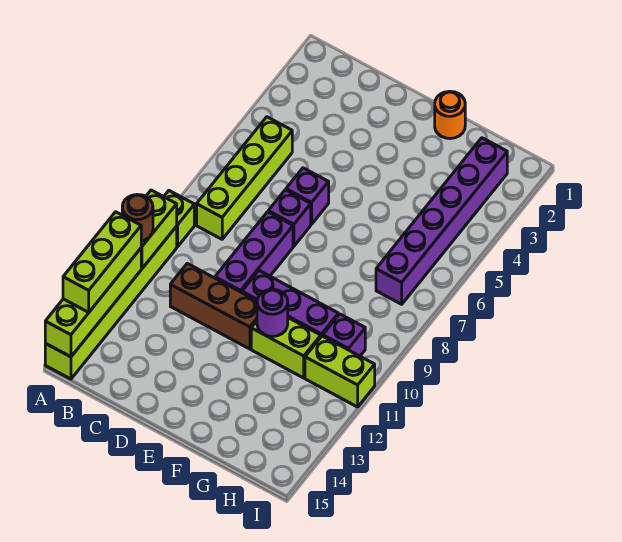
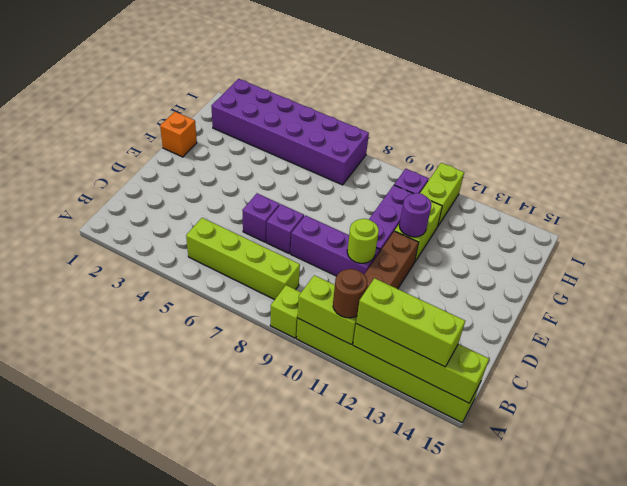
none -> lime 1x1 round brick [347,219,379,263]
orange 1x1 round brick [435,91,465,139] -> orange 1x1 brick [160,112,197,157]
purple 1x6 brick [376,138,507,304] -> purple 2x6 brick [211,79,369,185]

